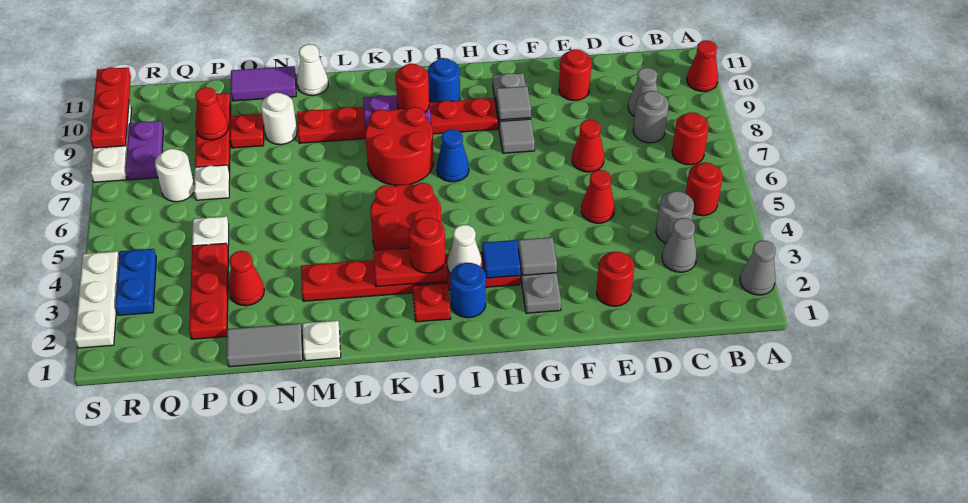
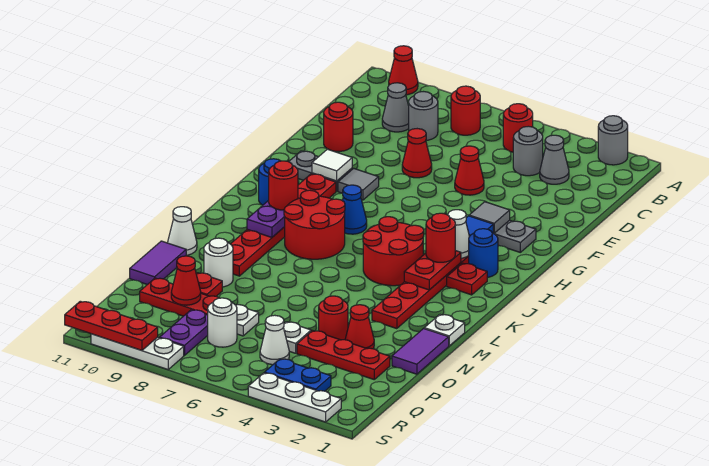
grey 1x1 cone [740,240,776,295] -> grey 1x1 round brick [598,116,628,165]
red 1x1 round brick [596,252,634,306] -> red 1x1 round brick moved to [319,296,348,340]
grey 1x1 tile [496,86,531,120] -> white 1x1 tile [312,149,352,181]
grey 1x2 tile [227,324,303,367] -> purple 1x2 tile [392,329,449,374]
none -> white 1x1 cone [260,315,289,365]
purple 1x2 plate [125,121,163,180] -> purple 1x2 plate turned to [160,310,208,355]

